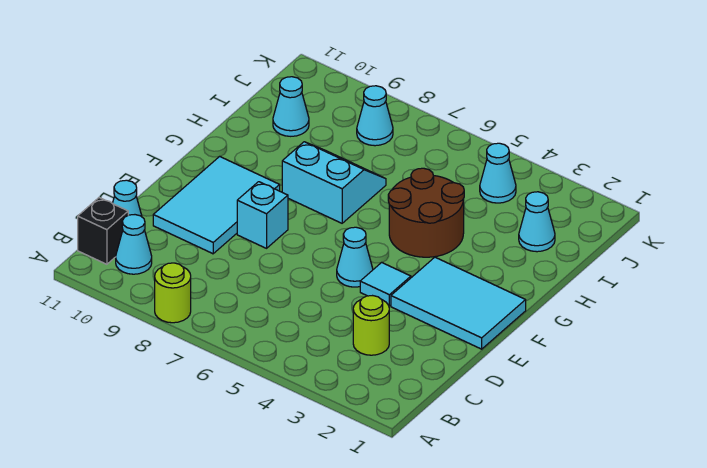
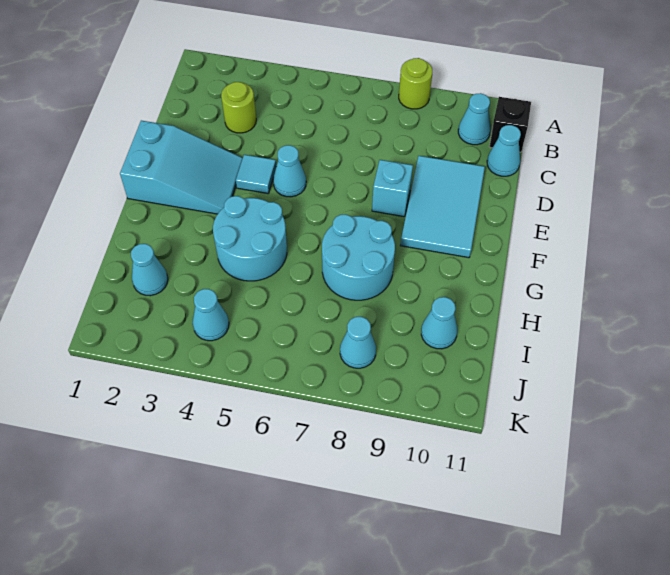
cyan 2x3 tile [391,257,526,349] -> cyan 2x3 slope [120,121,243,214]
brown 2x2 round brick [388,168,464,257] -> cyan 2x2 round brick [213,196,287,281]
cyan 2x2 slope [282,142,386,223] -> cyan 2x2 round brick [322,214,395,300]

